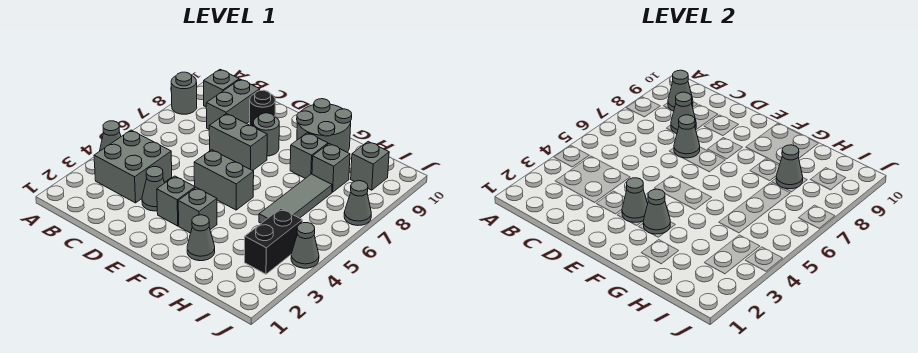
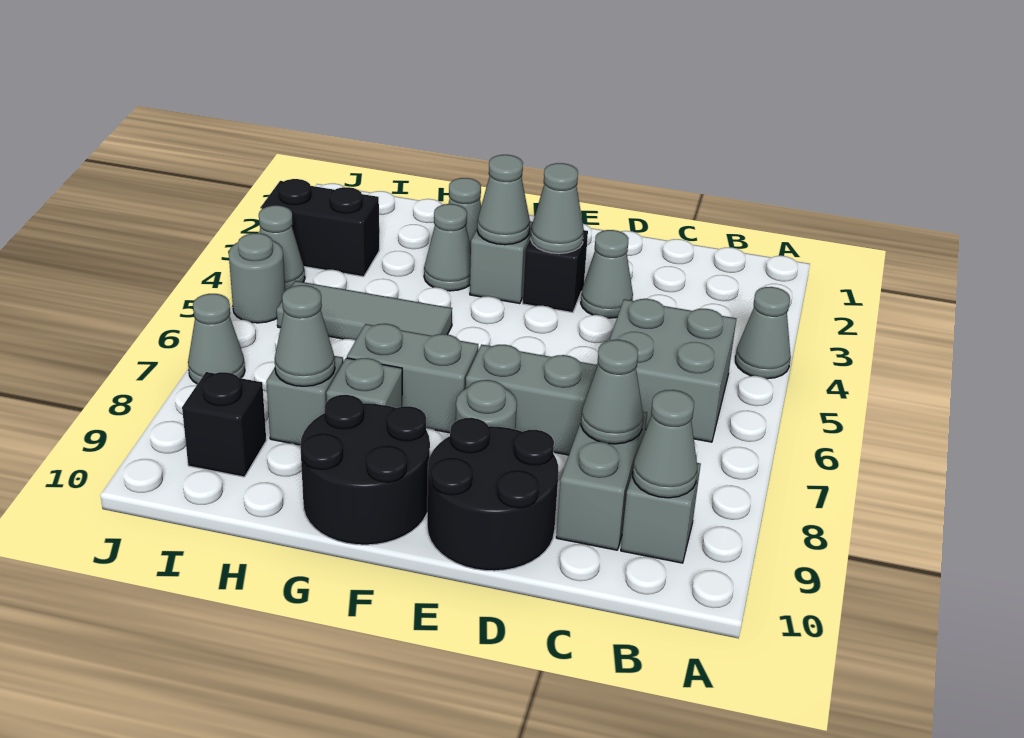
grey 1x1 round brick [171,72,197,114] -> grey 1x1 round brick moved to [229,233,285,323]
grey 2x2 brick [94,130,172,203] -> grey 2x2 brick moved to [609,299,736,442]
grey 1x1 cone [674,115,700,158] -> grey 1x1 cone moved to [424,204,471,291]
black 1x1 round brick [250,90,275,126] -> black 2x2 round brick [427,418,559,571]
grey 1x1 brick [157,176,195,226] -> black 1x1 brick [522,230,588,313]
grey 1x2 brick [194,150,254,210] -> grey 1x2 brick moved to [347,324,478,433]
grey 2x2 round brick [297,99,352,152] -> black 2x2 round brick [300,395,430,545]
grey 1x3 tile [259,174,332,223] -> grey 1x3 tile turned to [277,281,452,340]
black 1x2 brick [245,209,302,274] -> black 1x2 brick turned to [262,179,379,277]
grey 1x1 brick [351,142,389,190] -> black 1x1 brick [182,372,266,477]

